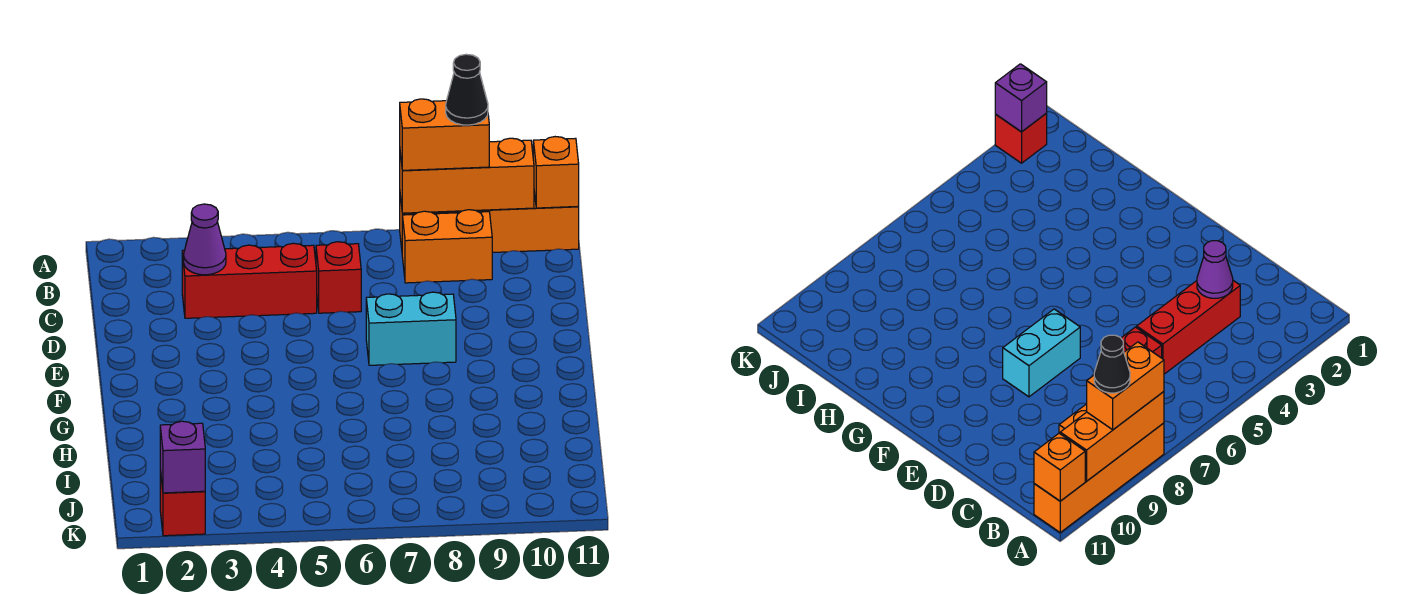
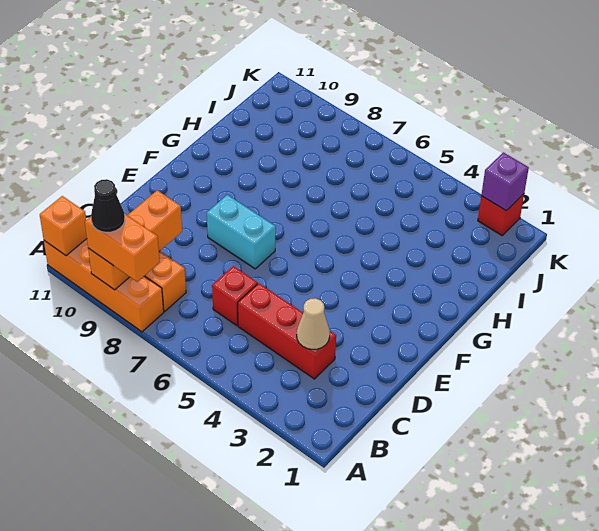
orange 1x3 brick [400,138,534,213] -> orange 1x3 brick turned to [88,190,182,290]
purple 1x1 cone [184,204,226,275] -> tan 1x1 cone [297,298,330,349]

